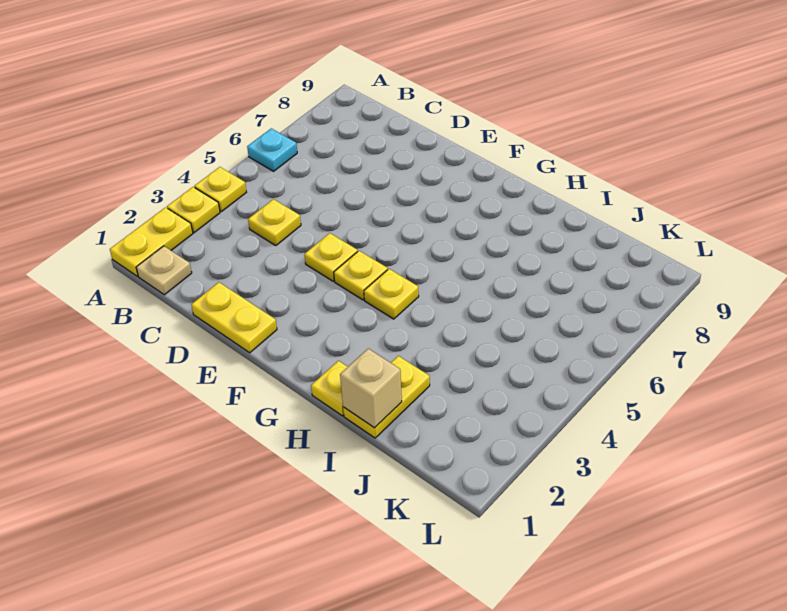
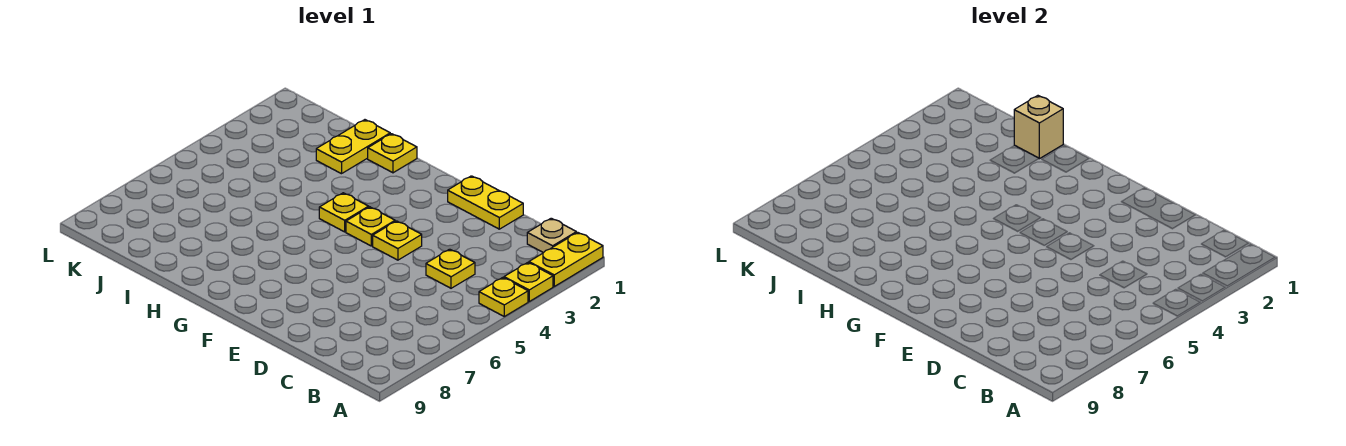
cyan 1x1 plate [247,128,297,171] -> none

